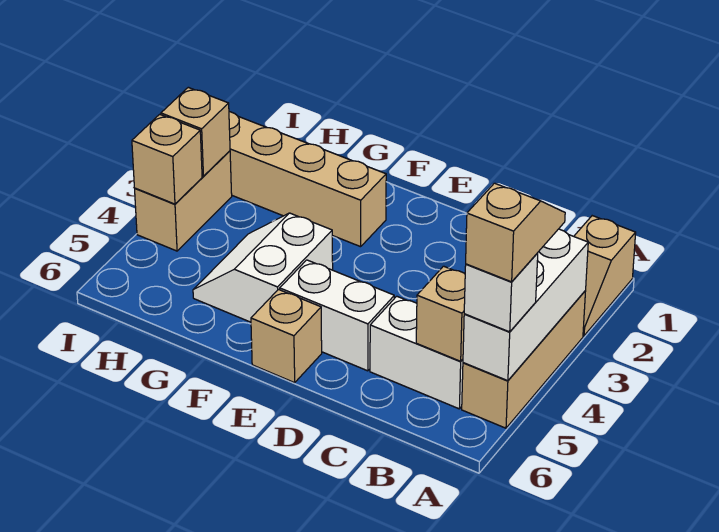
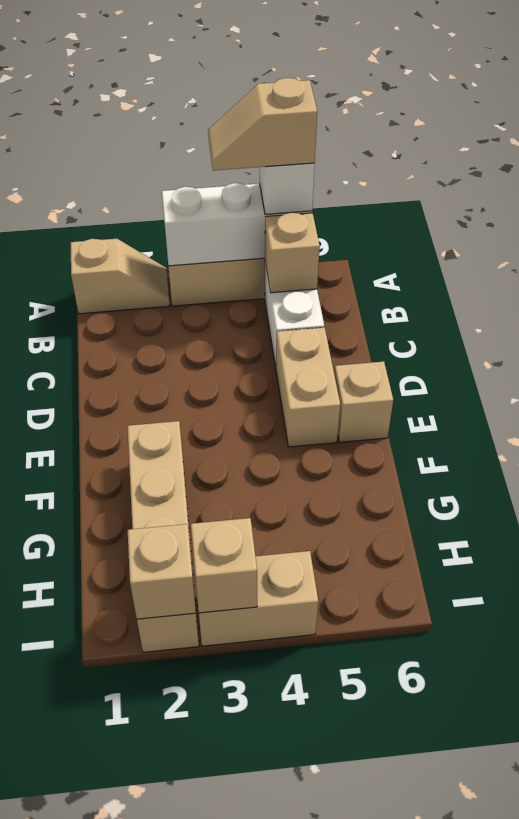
white 1x2 brick [280,260,394,371] -> tan 1x2 brick [276,327,340,447]
white 2x2 slope [193,213,333,322] -> none
tan 1x1 brick [132,114,202,204] -> tan 1x1 brick moved to [128,524,196,619]

